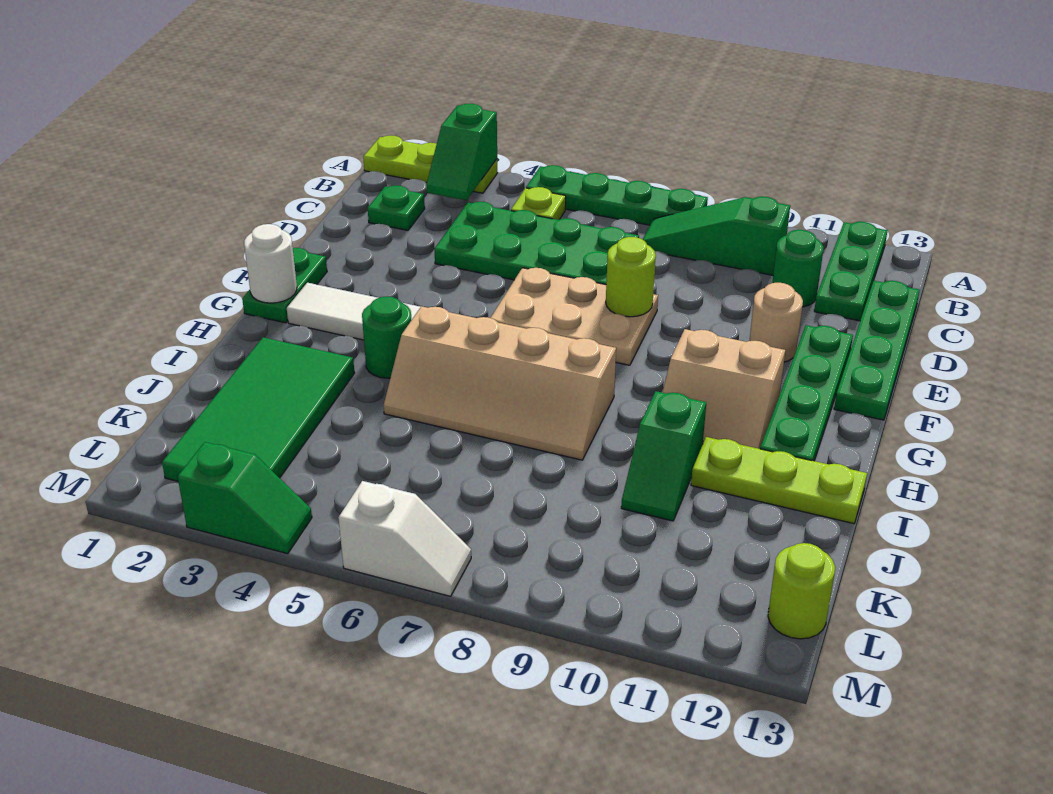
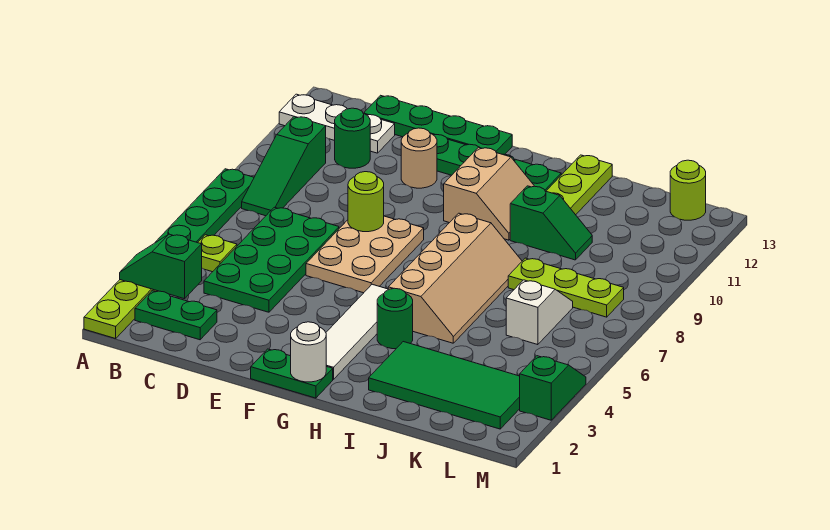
green 1x2 slope [426,104,497,200] -> green 1x2 slope turned to [120,234,202,299]
green 1x3 plate [814,222,888,321] -> white 1x3 plate [279,94,395,153]
green 1x1 plate [368,186,425,230] -> green 1x2 plate [135,291,217,340]
none -> lime 1x3 plate [508,258,624,317]
white 1x2 slope [338,481,471,596] -> white 1x2 slope moved to [506,280,573,345]

